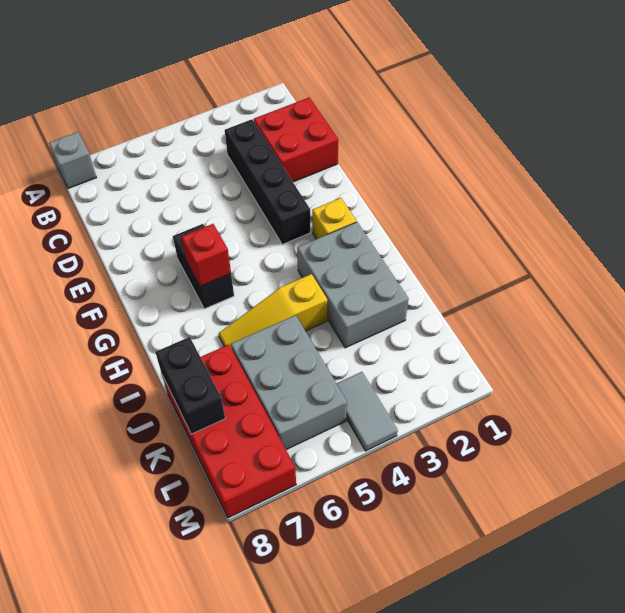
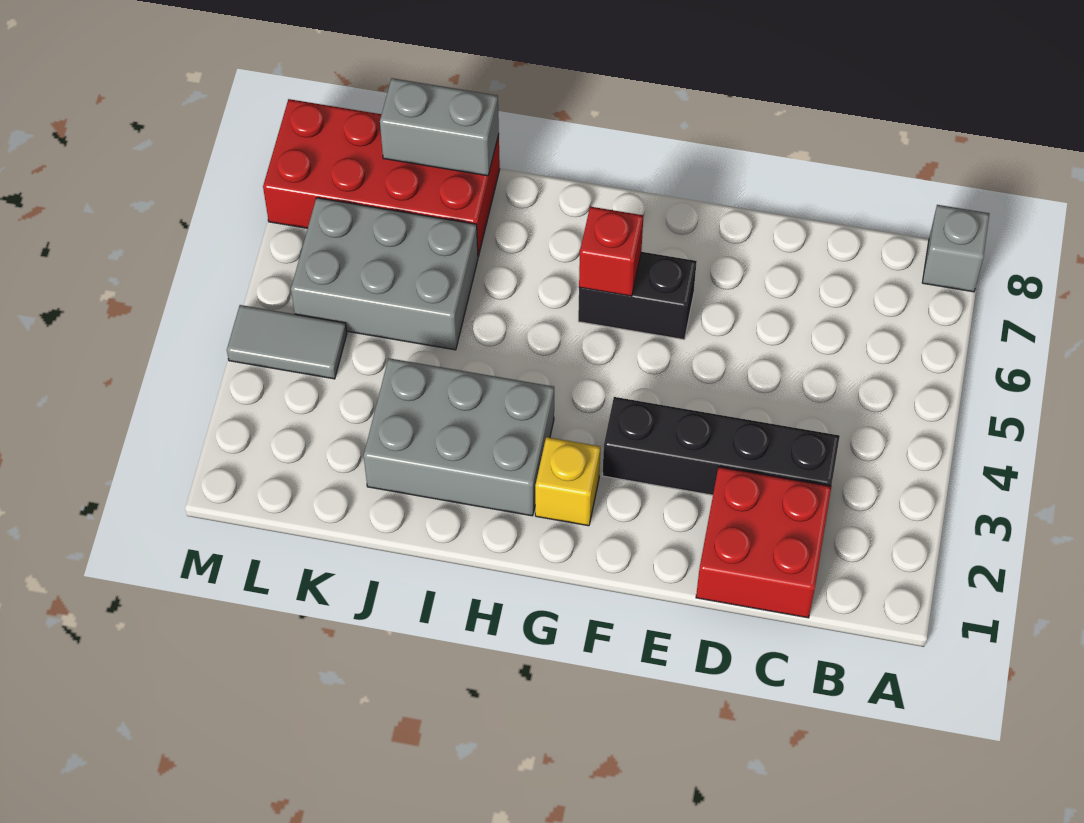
yellow 1x3 slope [219,274,327,347] -> none
black 1x2 brick [155,337,225,434] -> grey 1x2 brick [380,78,499,176]

